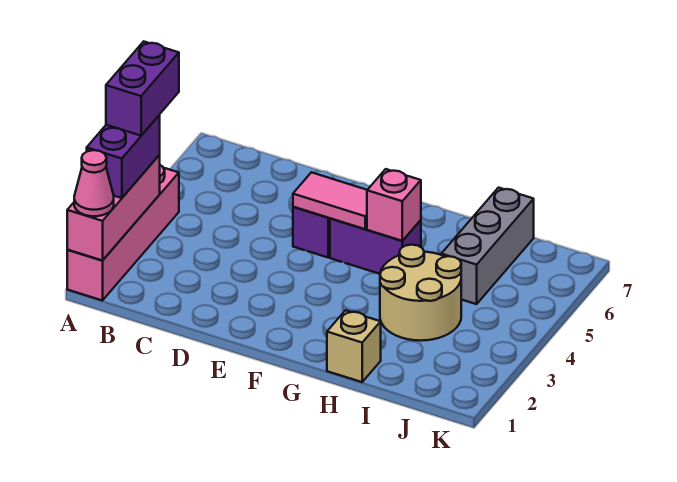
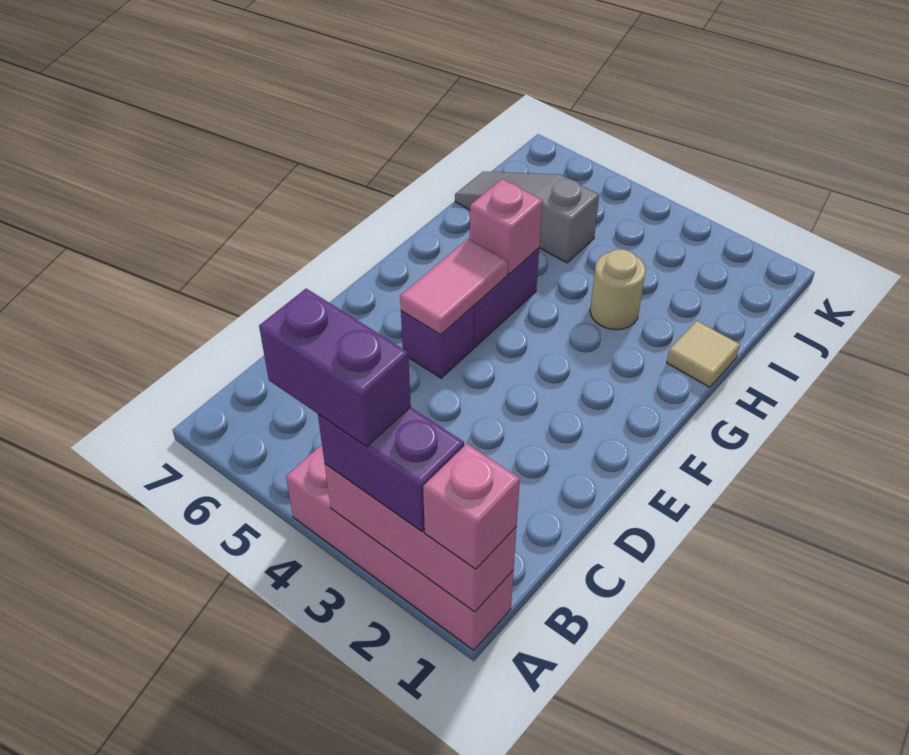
pink 1x1 cone [74,150,114,216] -> pink 1x1 brick [423,444,520,569]
tan 1x1 brick [327,310,381,382] -> tan 1x1 tile [667,321,740,387]
tan 2x2 round brick [380,245,461,341] -> tan 1x1 round brick [590,249,646,330]
grey 1x3 brick [441,188,534,304] -> grey 1x3 slope [455,171,599,263]

